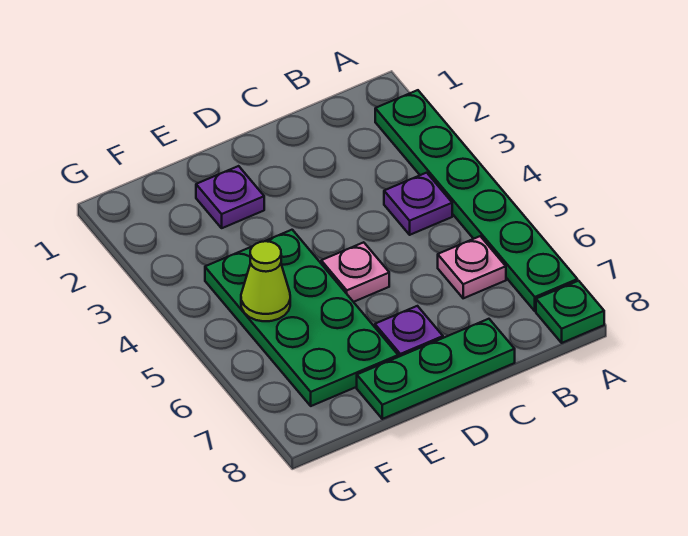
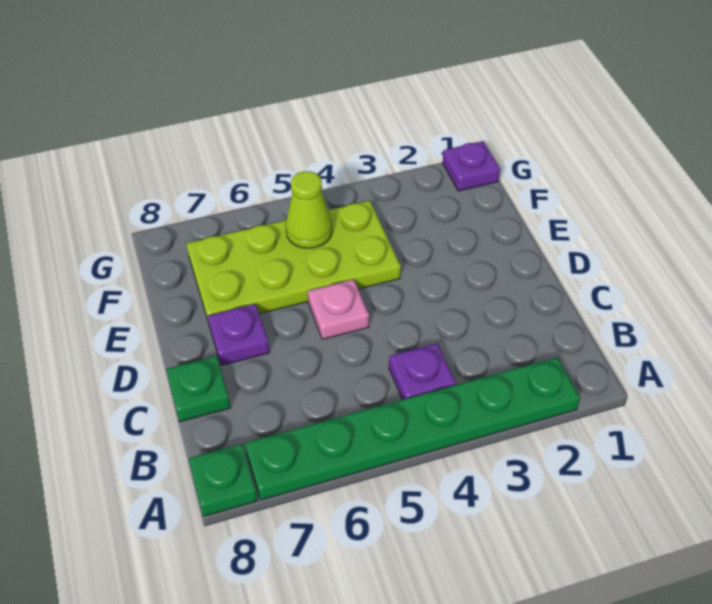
pink 1x1 plate [438,236,506,298] -> none
green 1x3 plate [357,319,515,419] -> green 1x1 plate [166,356,231,422]
purple 1x1 plate [196,166,264,228] -> purple 1x1 plate moved to [443,141,500,191]
green 2x4 plate [205,230,398,406] -> lime 2x4 plate [187,201,401,323]

